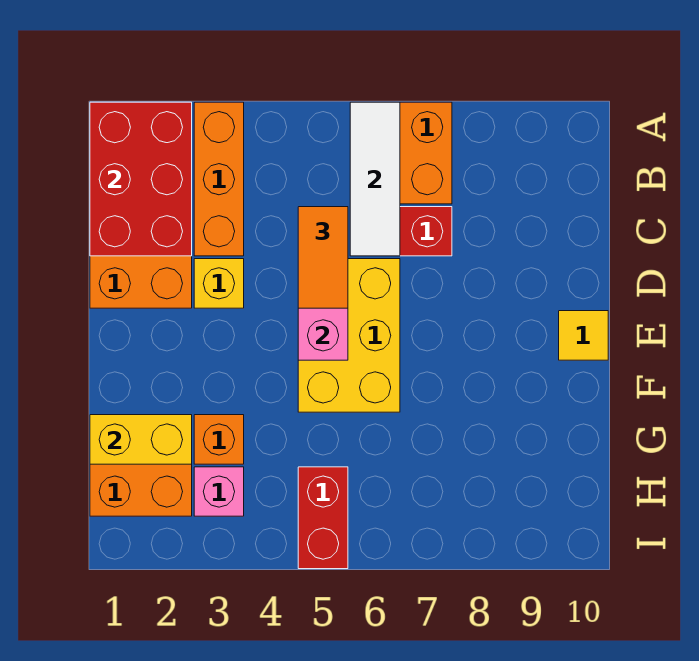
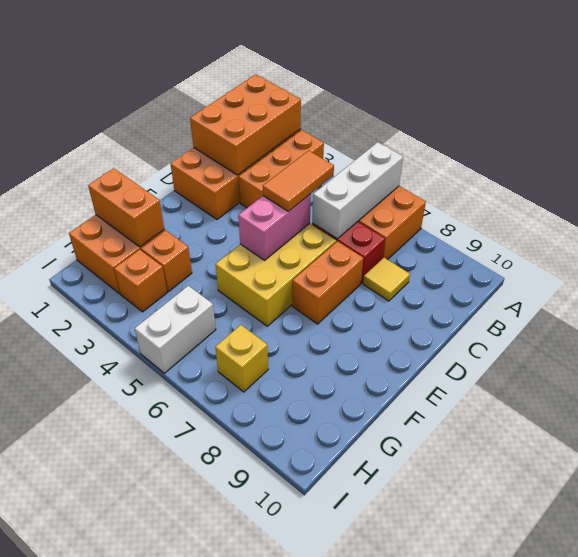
red 2x3 brick [90,102,192,256] -> orange 2x3 brick [190,74,301,175]
white 1x3 tile [350,102,400,256] -> white 1x3 brick [312,142,403,239]
yellow 1x1 brick [194,259,244,308] -> yellow 1x1 brick moved to [215,325,268,392]
none -> orange 1x2 brick [292,241,363,324]
yellow 1x1 tile [559,311,608,360] -> yellow 1x1 tile moved to [363,258,410,301]
yellow 1x2 brick [90,415,192,464] -> orange 1x2 brick [88,168,164,247]
pink 1x1 brick [194,467,244,516] -> orange 1x1 brick [114,249,167,312]
red 1x2 brick [298,467,348,569] -> white 1x2 brick [135,286,216,373]

